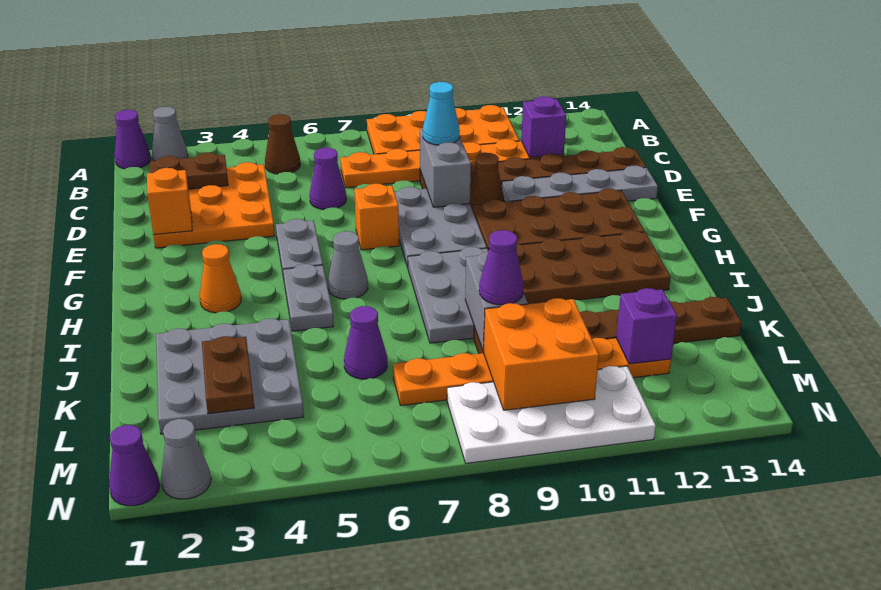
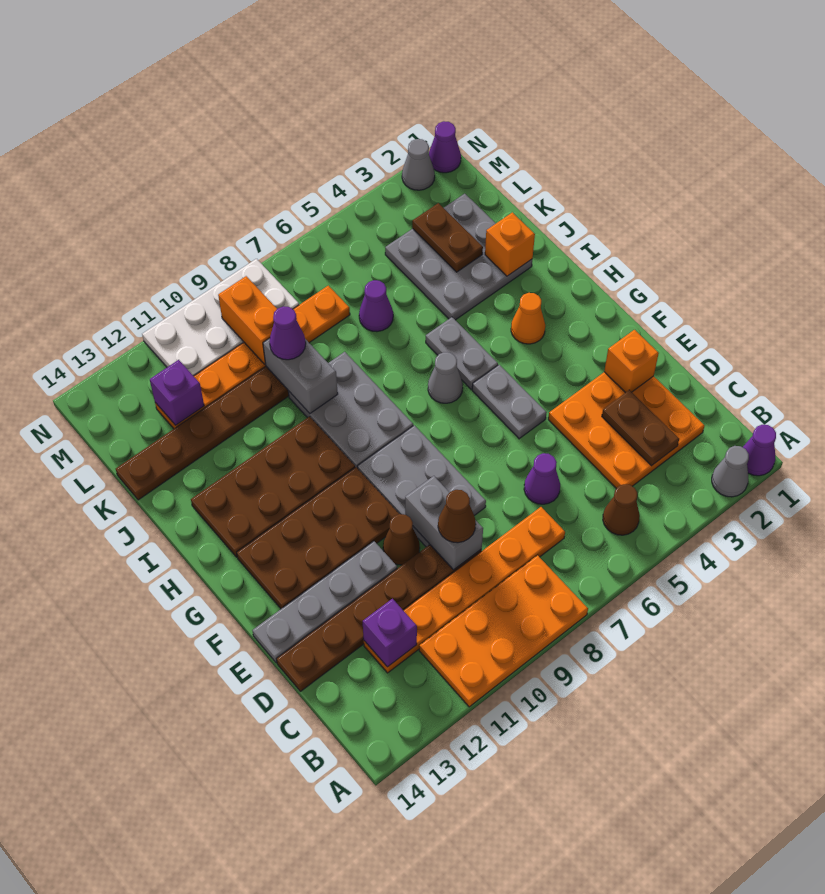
brown 1x2 plate [150,153,228,189] -> brown 1x2 plate turned to [602,390,679,466]
cyan 1x1 cone [423,82,460,145] -> brown 1x1 cone [438,490,476,543]
orange 1x1 brick [354,184,399,250] -> orange 1x1 brick moved to [485,212,535,276]
orange 2x2 brick [483,298,599,410] -> orange 1x2 brick [218,276,277,364]

